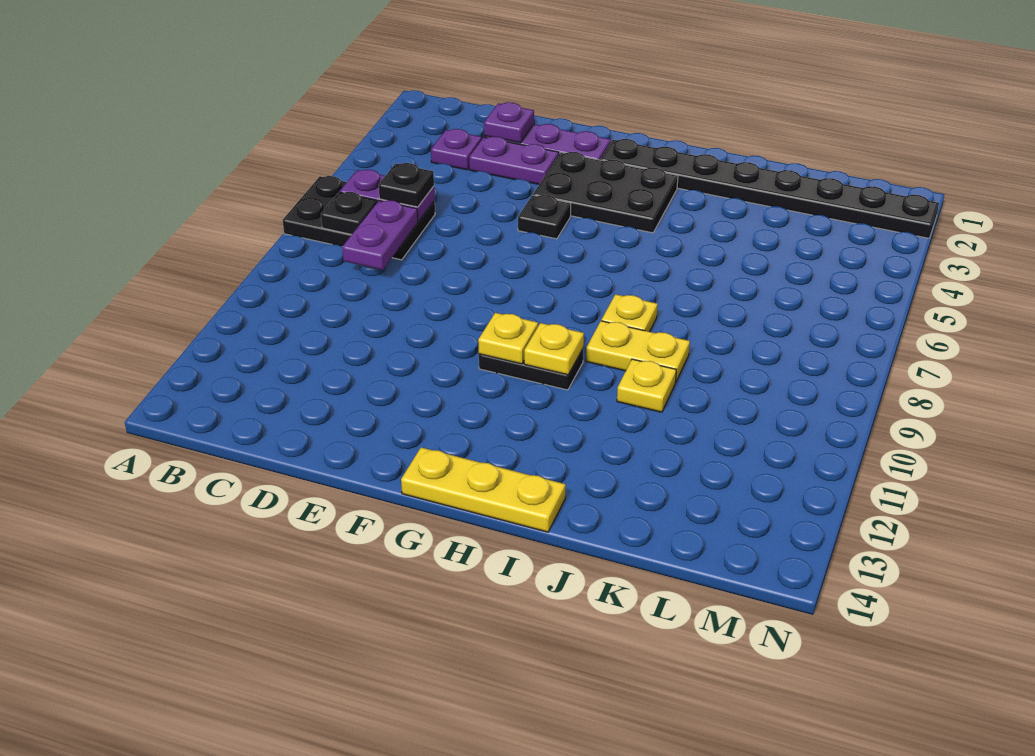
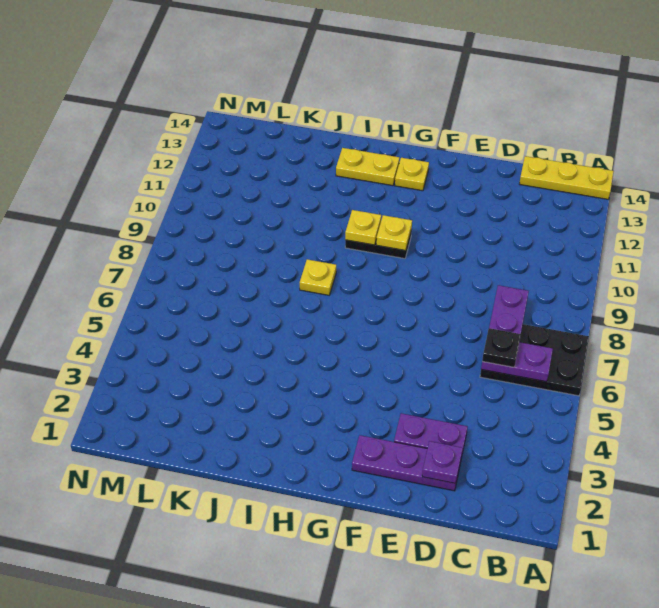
black 1x1 plate [321,192,377,235] -> none
purple 1x1 plate [431,129,482,170] -> none
black 2x3 plate [533,152,678,233] -> none
black 1x1 plate [518,195,571,239] -> none
black 1x8 plate [600,139,939,238] -> none
yellow 1x3 plate [401,447,566,532] -> yellow 1x3 plate moved to [520,156,614,199]
yellow 1x2 plate [586,321,690,381] -> yellow 1x2 plate moved to [336,148,399,186]
yellow 1x1 plate [617,359,676,412] -> yellow 1x1 plate moved to [395,158,429,191]

